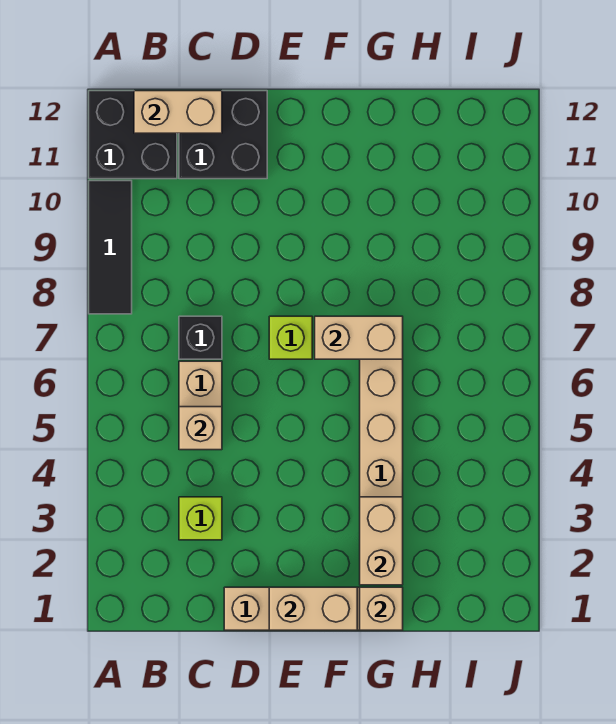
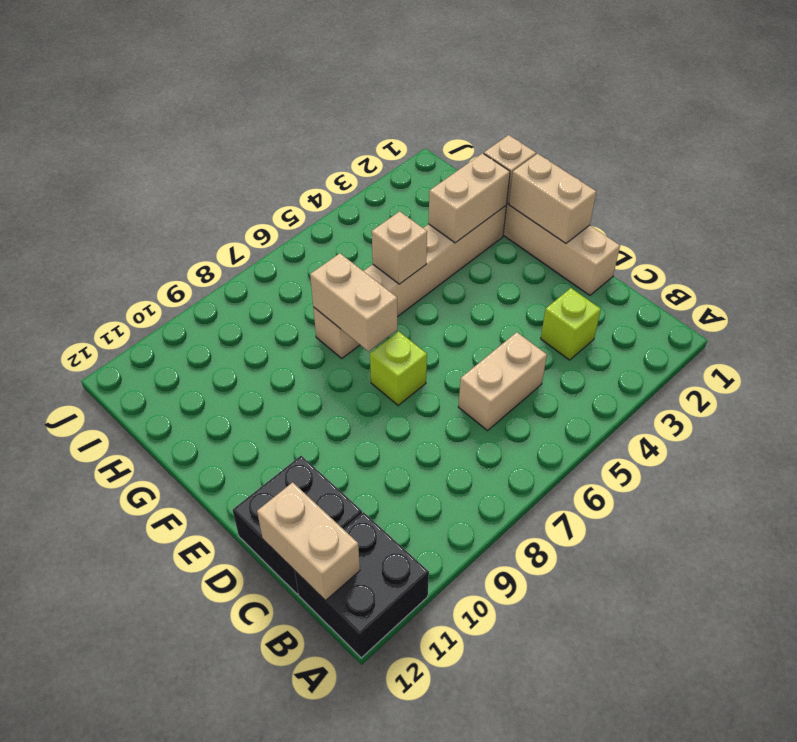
black 1x3 tile [89,181,132,314] -> none
tan 1x1 brick [179,407,222,450] -> tan 1x1 brick moved to [372,211,427,284]
black 1x1 brick [179,316,222,359] -> none

